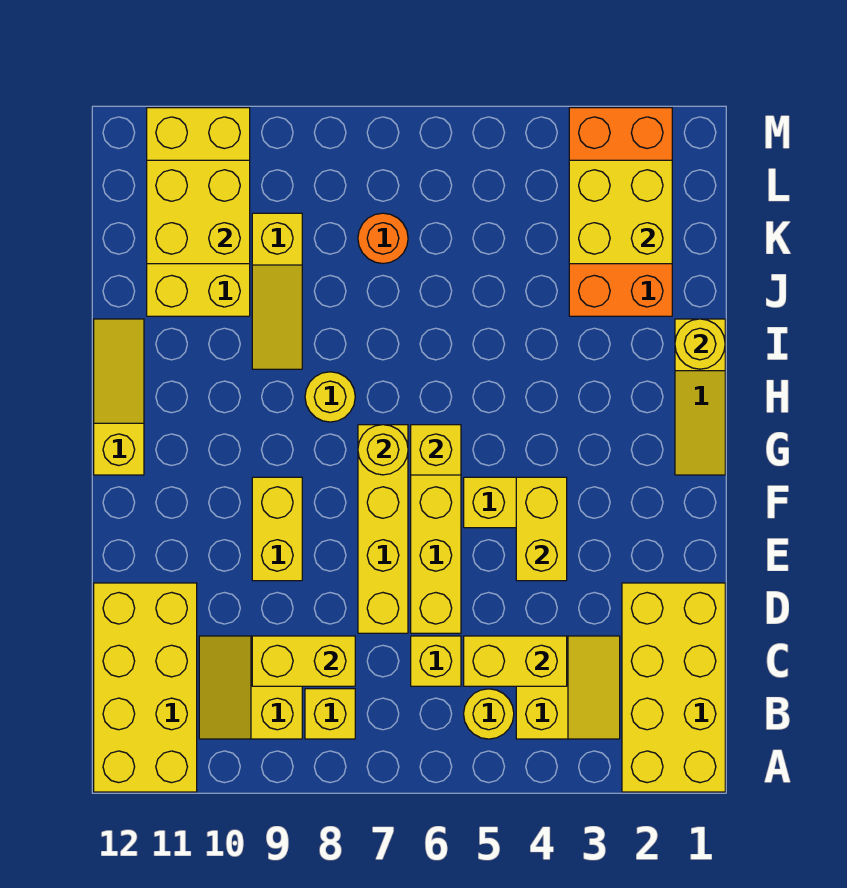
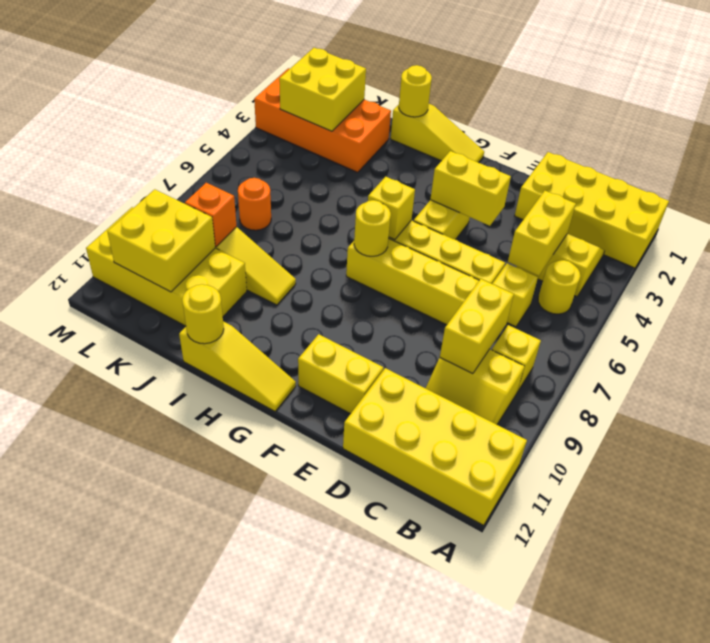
yellow 1x2 brick [252,477,302,581] -> yellow 1x2 brick moved to [298,334,383,414]
yellow 1x3 slope [94,319,144,475] -> yellow 1x3 slope turned to [179,321,296,411]
yellow 1x1 round brick [305,372,355,422] -> yellow 1x1 round brick moved to [182,284,224,344]
none -> orange 1x1 brick [185,183,237,247]

